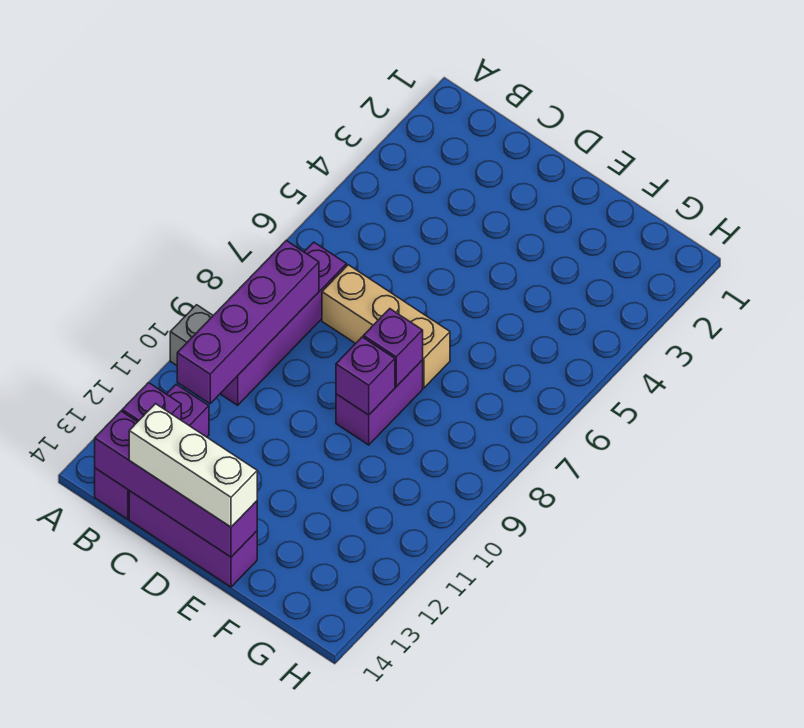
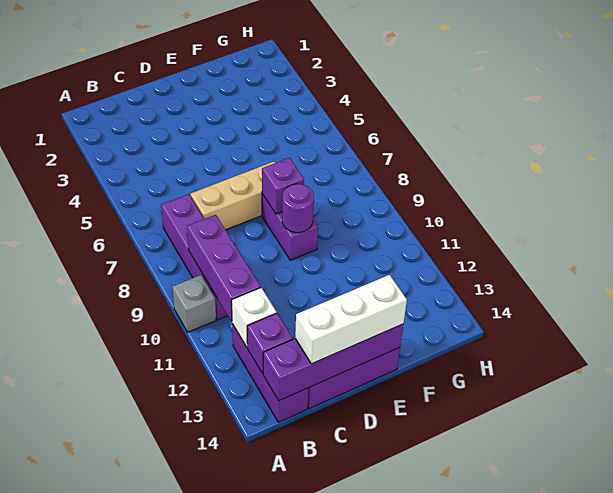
purple 1x4 brick [177,241,319,404] -> purple 1x3 brick [187,215,261,322]
none -> white 1x1 brick [232,288,277,347]
purple 1x1 brick [336,337,395,415] -> purple 1x1 round brick [282,184,314,233]

